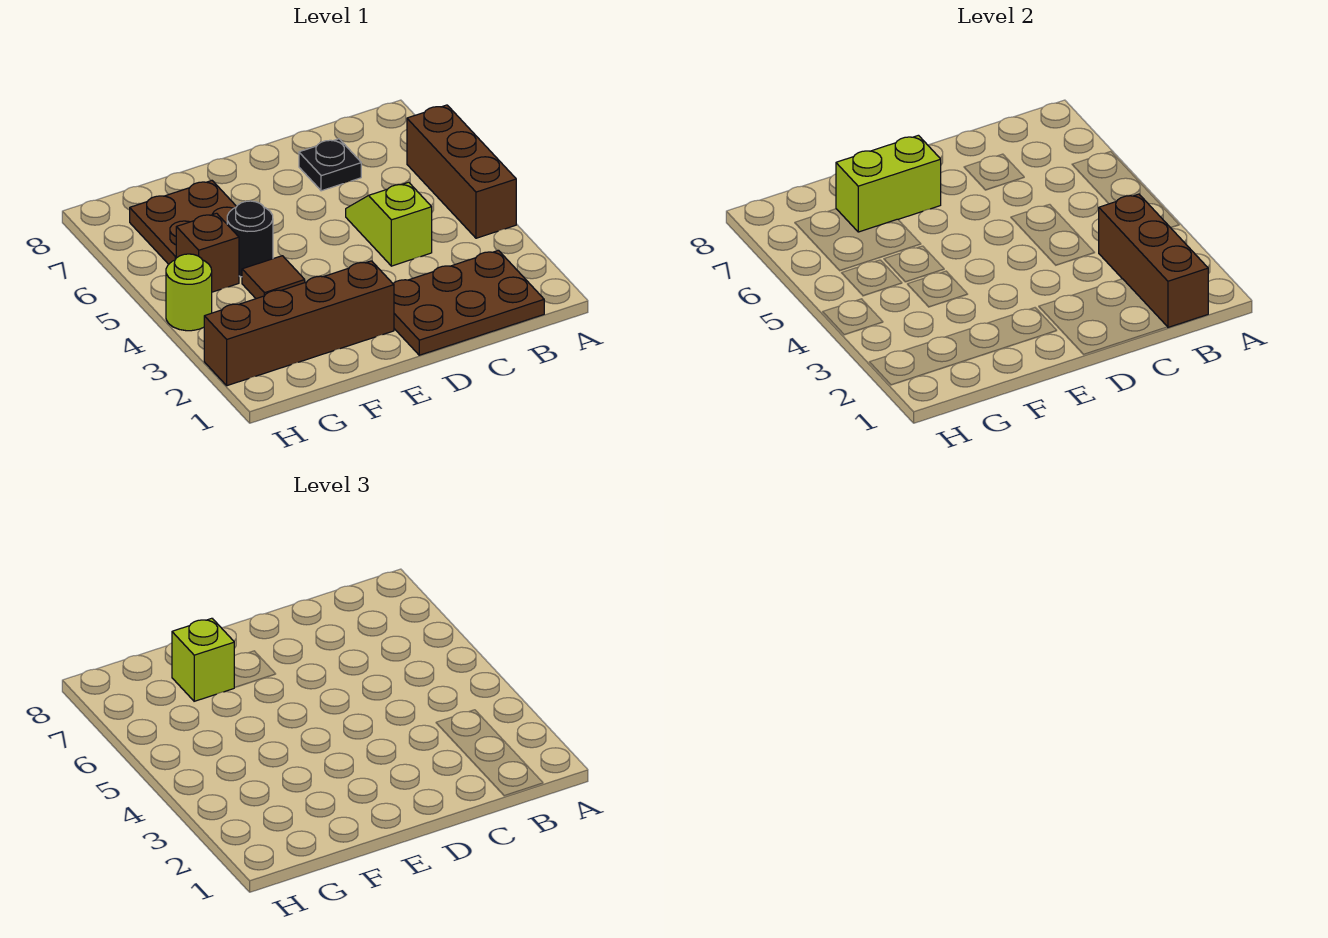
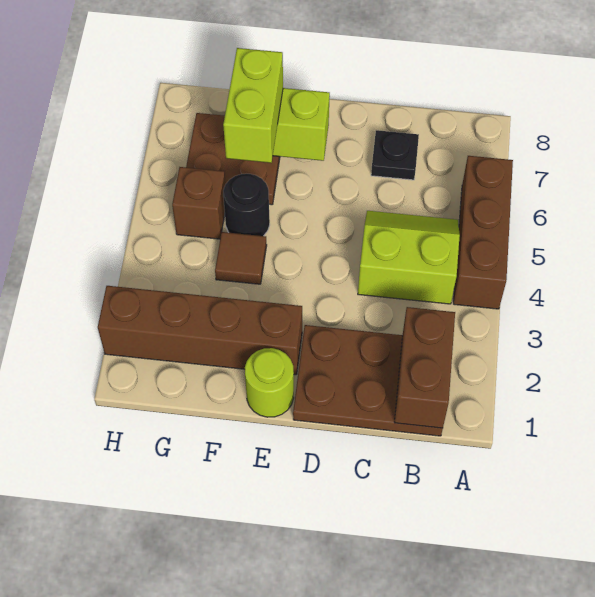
brown 1x3 brick [1099,194,1208,327] -> brown 1x2 brick [394,307,455,428]
lime 1x2 slope [346,182,432,266] -> lime 2x2 slope [358,211,460,304]
lime 1x1 brick [172,618,235,701] -> lime 1x2 brick [223,48,283,163]
lime 1x1 round brick [166,254,212,331] -> lime 1x1 round brick moved to [245,348,294,417]

